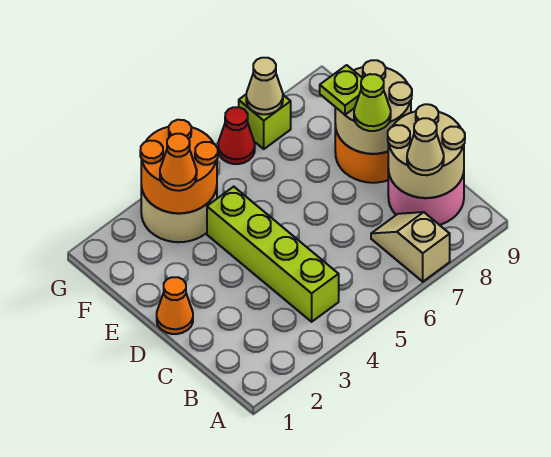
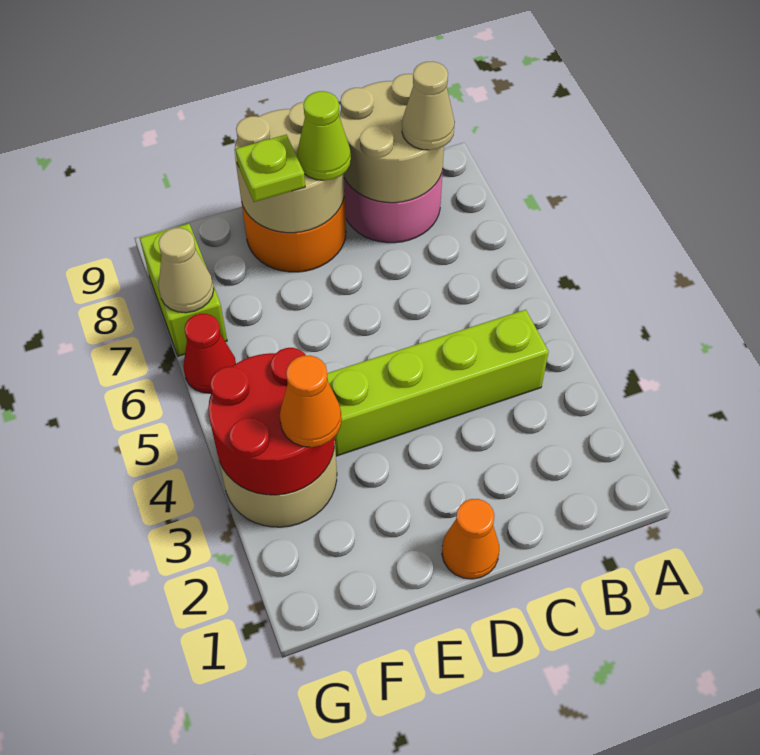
tan 1x2 slope [371,212,450,282] -> none
orange 2x2 round brick [140,120,218,213] -> red 2x2 round brick [208,348,335,495]
lime 1x1 brick [239,95,291,149] -> lime 1x2 brick [140,224,227,356]

